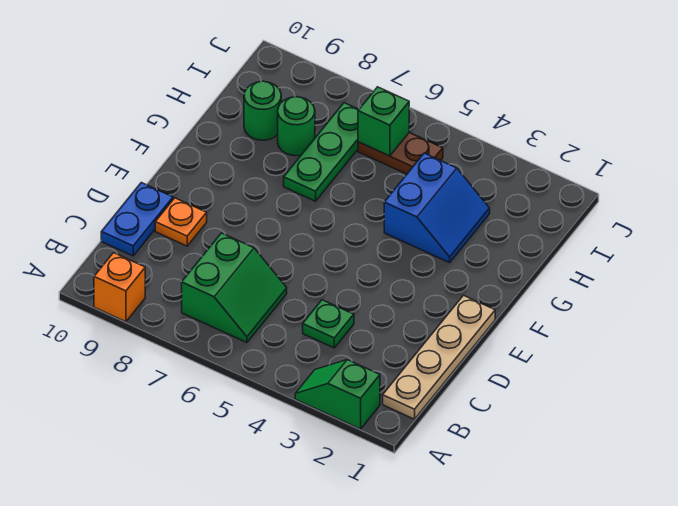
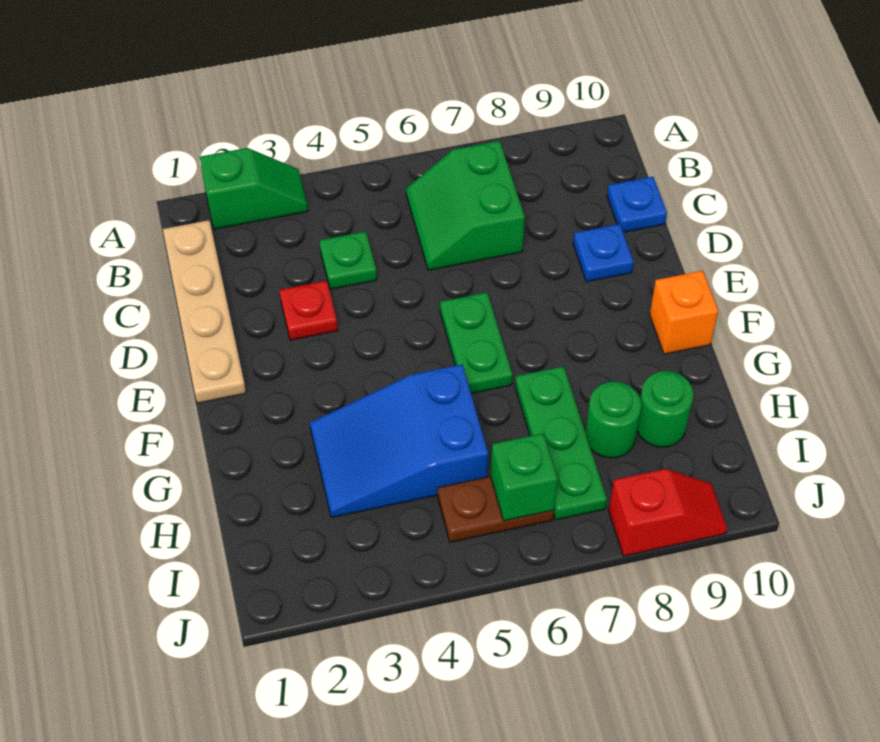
orange 1x1 brick [94,253,145,322] -> orange 1x1 brick moved to [650,271,718,354]
blue 1x2 plate [101,183,173,256] -> blue 1x1 plate [607,177,667,232]
none -> red 1x1 plate [280,281,338,340]
orange 1x1 plate [155,198,207,246] -> blue 1x1 plate [573,224,634,282]
none -> green 1x2 plate [440,292,513,393]
blue 2x2 slope [384,153,490,263] -> blue 2x3 slope [310,365,488,517]
none -> red 1x2 slope [609,469,727,556]

